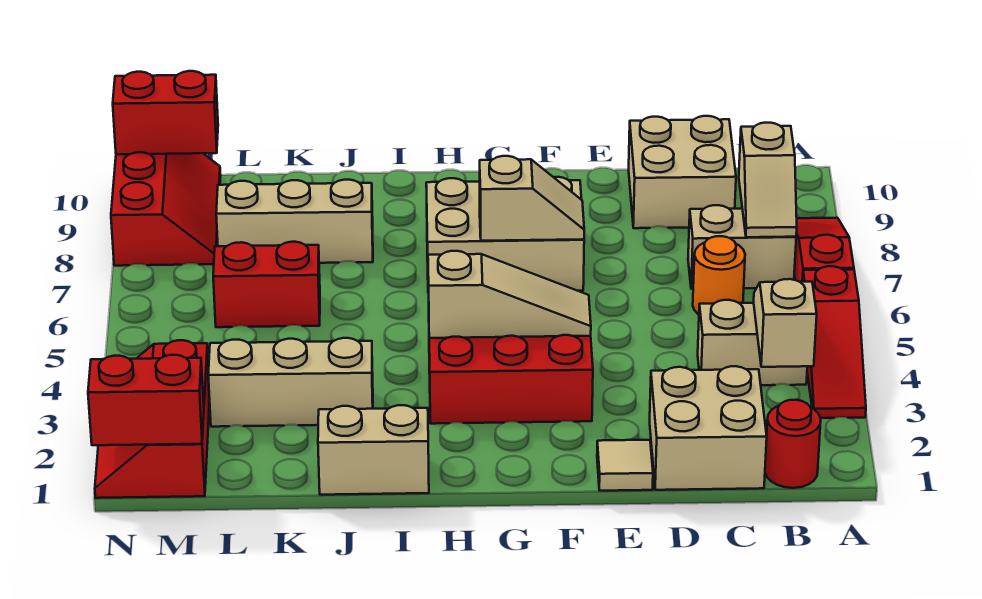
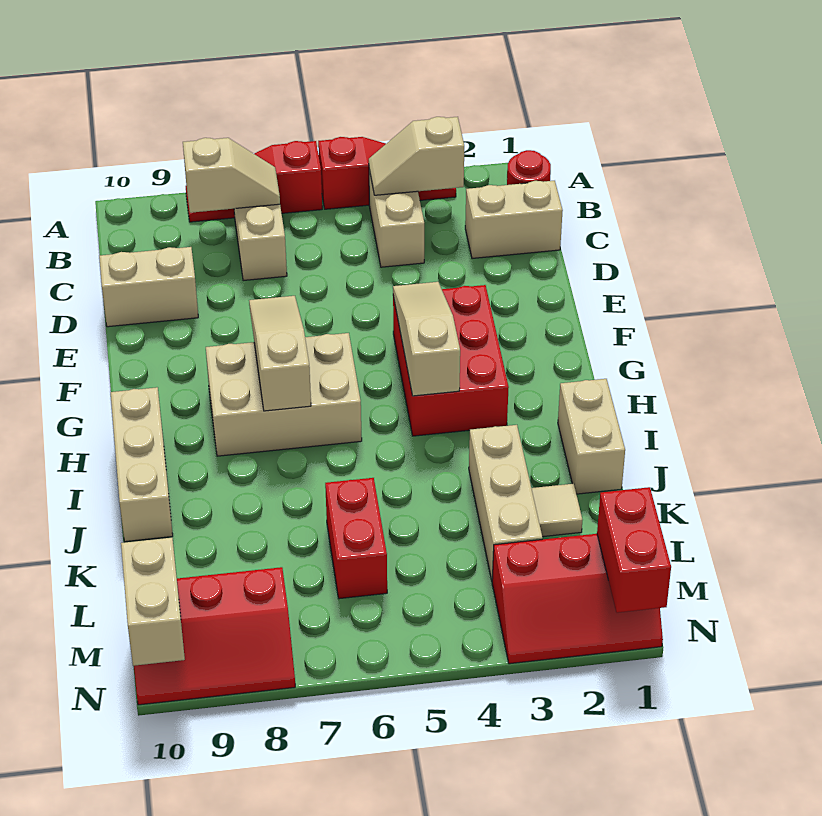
tan 2x2 brick [650,366,767,490] -> tan 1x2 brick [465,181,563,258]
orange 1x1 round brick [693,236,745,315] -> none
tan 2x2 brick [629,116,736,228] -> tan 1x2 brick [99,247,198,327]
tan 1x1 tile [597,440,653,491] -> tan 1x1 tile moved to [531,484,582,537]
tan 2x3 brick [426,177,584,293] -> tan 2x3 brick turned to [206,333,362,456]
tan 1x2 slope [480,156,584,241] -> tan 1x3 slope [249,296,311,411]
tan 1x3 brick [216,180,373,263] -> tan 1x3 brick moved to [110,387,173,542]
red 2x3 slope [111,152,221,266] -> red 2x3 slope turned to [134,567,295,705]
red 1x2 brick [113,71,218,154] -> tan 1x2 brick [121,538,185,666]

